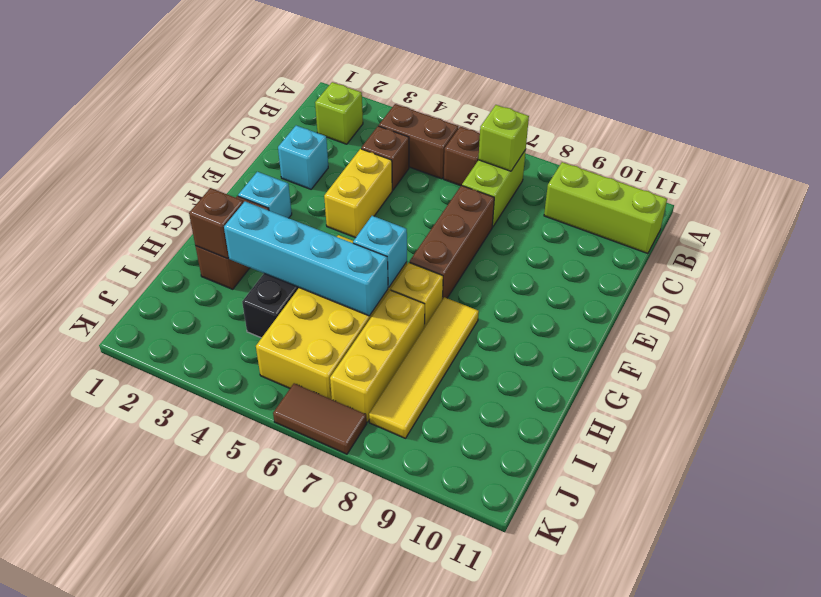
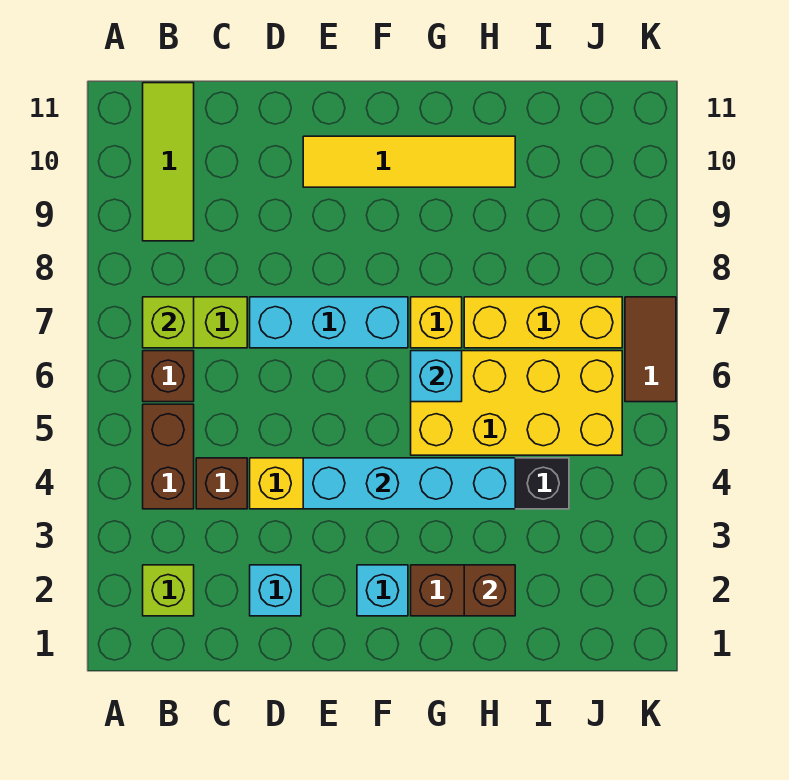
lime 1x3 brick [544,162,667,254] -> lime 1x3 tile [143,83,194,241]
brown 1x3 brick [410,185,494,300] -> cyan 1x3 brick [250,297,408,348]
yellow 1x4 tile [369,297,479,438] -> yellow 1x4 tile moved to [303,136,515,187]
cyan 1x4 brick [224,202,388,316] -> cyan 1x4 brick turned to [303,458,515,509]

